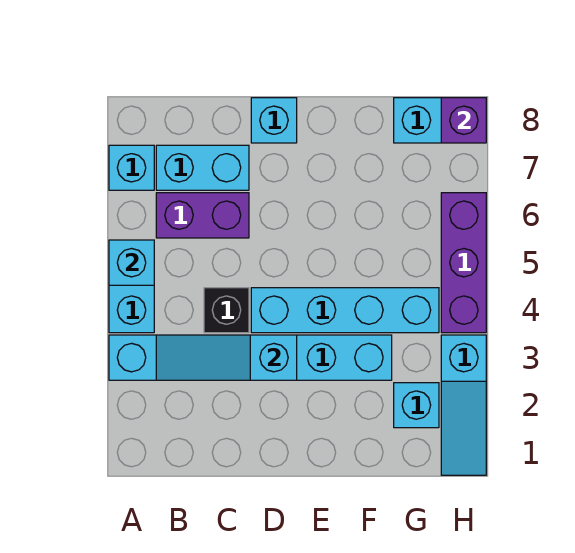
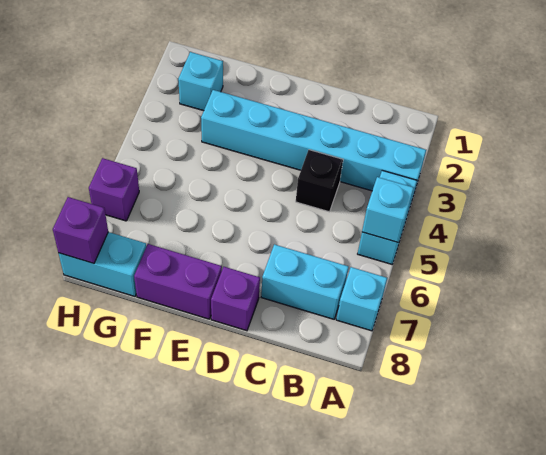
cyan 1x3 slope [156,335,297,380] -> none
purple 1x2 brick [156,193,249,238] -> purple 1x2 brick moved to [134,244,222,319]
cyan 1x4 brick [251,288,439,333] -> none
cyan 1x1 brick [251,98,297,143] -> purple 1x1 brick [211,267,260,331]
cyan 1x3 slope [441,335,486,475] -> none
purple 1x3 brick [441,193,486,333] -> purple 1x1 brick [89,158,139,221]

